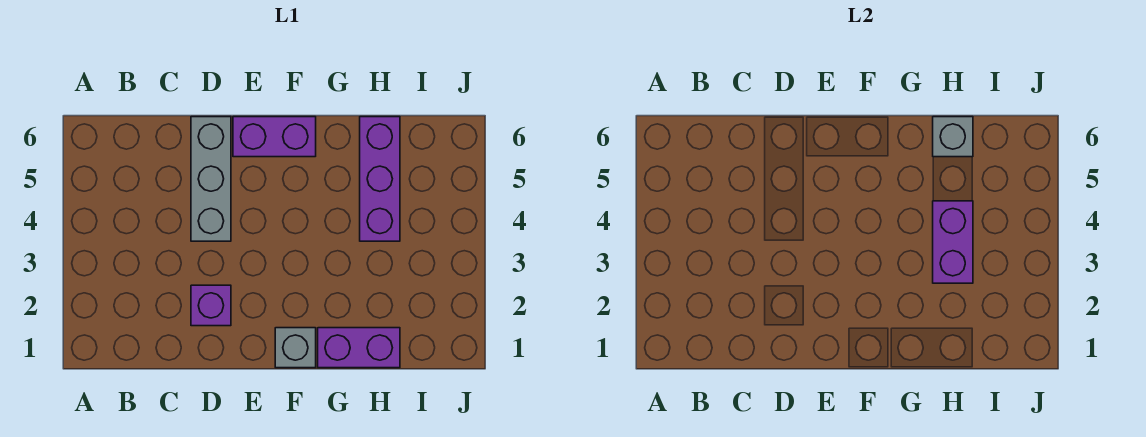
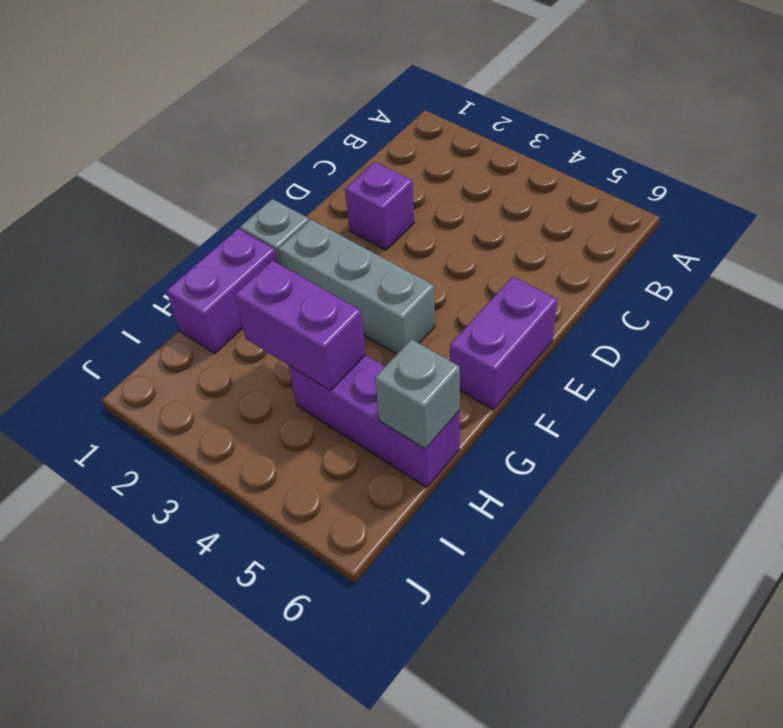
grey 1x3 brick [191,117,231,241] -> grey 1x3 brick moved to [278,220,435,354]

